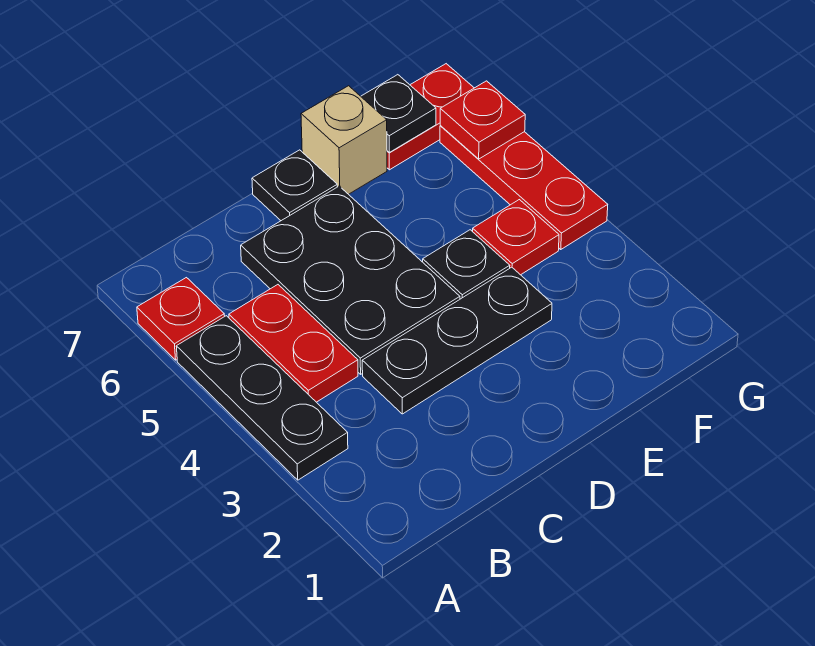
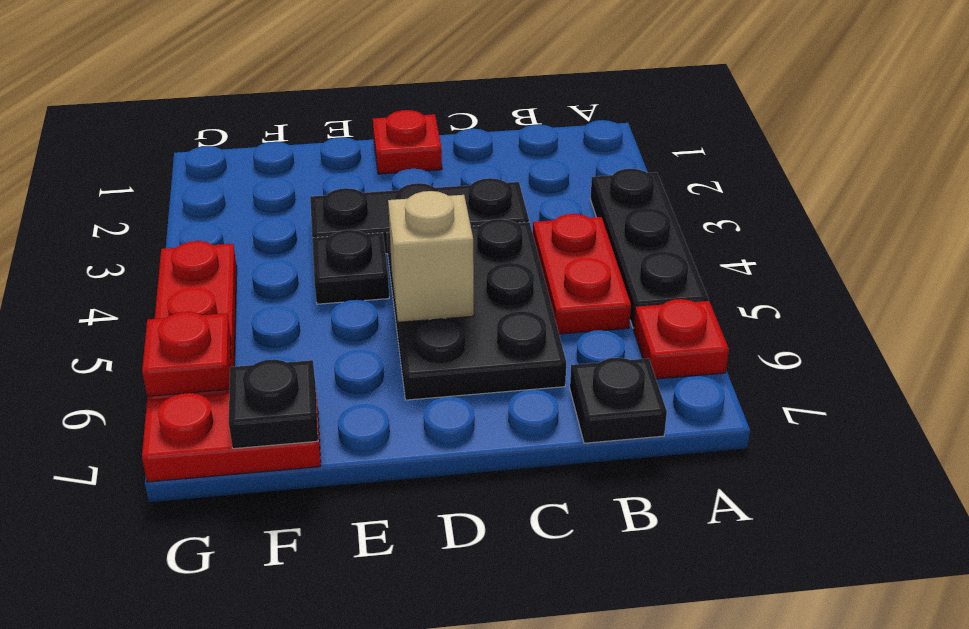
black 1x1 plate [252,150,337,221] -> black 1x1 plate moved to [570,358,667,443]
tan 1x1 brick [301,86,387,194] -> tan 1x1 brick moved to [388,191,474,322]
red 1x1 plate [473,200,559,275] -> red 1x1 plate moved to [373,110,442,174]

